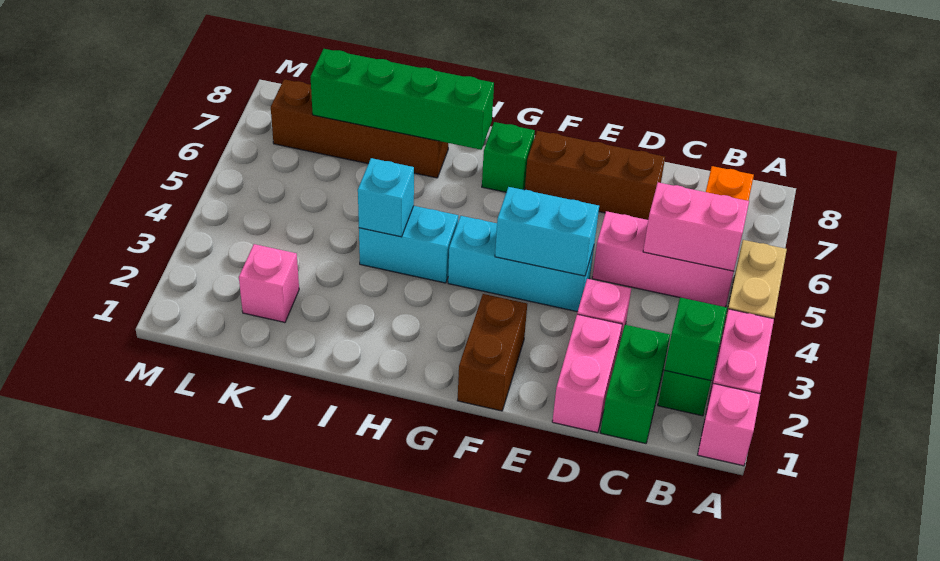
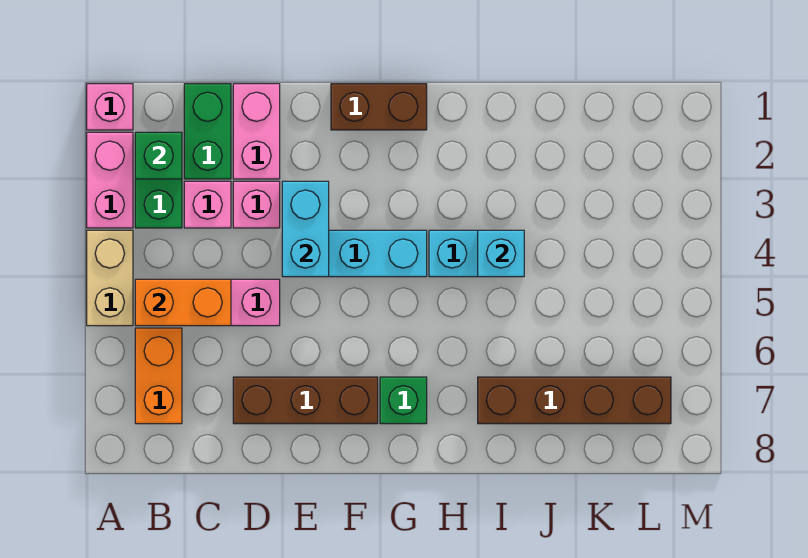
pink 1x2 brick [643,182,749,271] -> orange 1x2 brick [135,279,231,326]
cyan 1x2 brick [495,187,599,276] -> cyan 1x2 brick turned to [282,181,329,277]
brown 1x2 brick [457,294,527,411] -> brown 1x2 brick turned to [331,84,427,130]
green 1x4 brick [311,49,494,150] -> none
pink 1x1 brick [239,244,299,322] -> pink 1x1 brick moved to [184,181,231,228]

